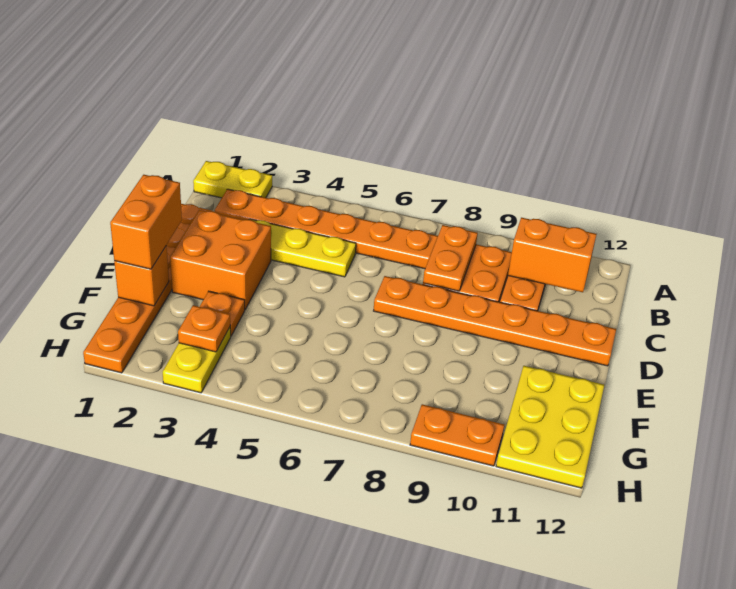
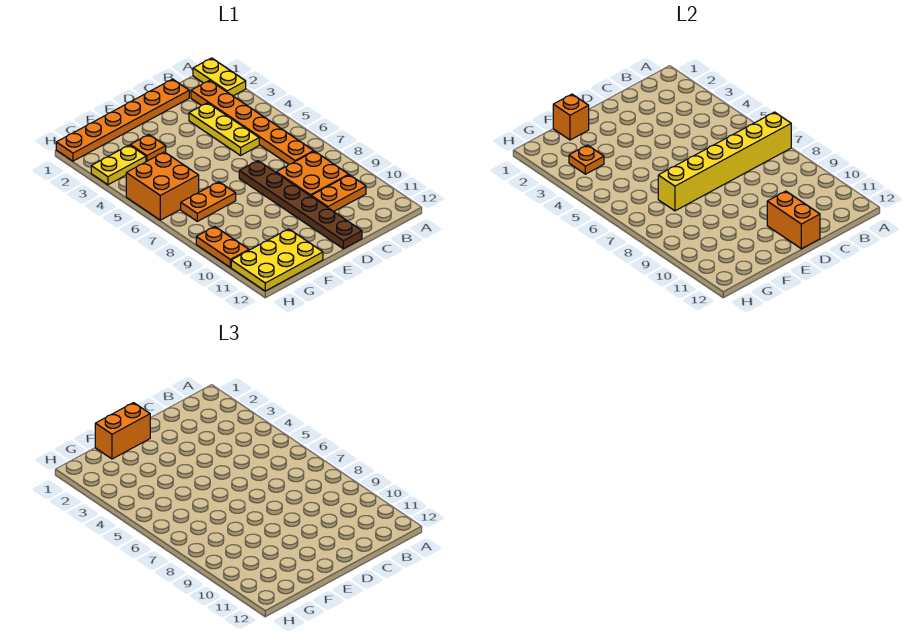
none -> yellow 1x6 brick [658,112,791,211]
orange 1x2 plate [423,225,478,291] -> orange 1x2 plate moved to [181,182,236,221]
orange 1x2 brick [508,218,597,292] -> orange 1x2 brick moved to [767,191,820,249]
orange 2x2 brick [170,210,271,309] -> orange 2x2 brick moved to [126,152,199,220]
orange 1x6 plate [374,276,616,366] -> brown 1x6 plate [239,161,362,249]

